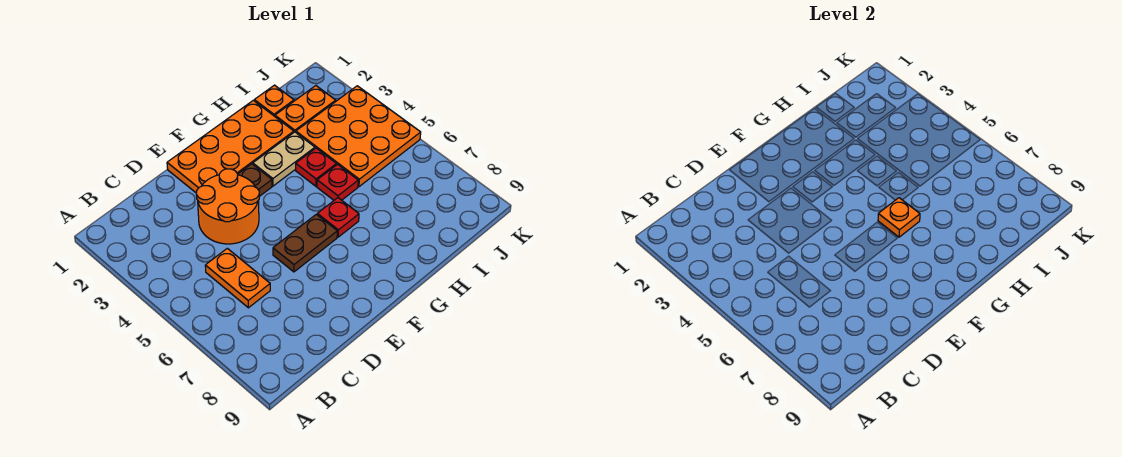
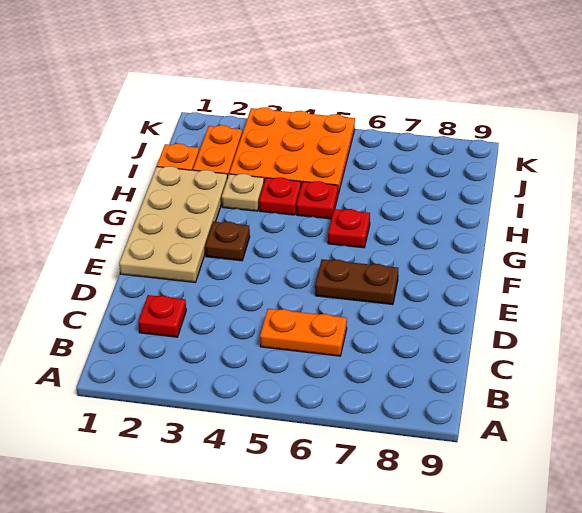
none -> red 1x1 plate [138,295,186,337]
orange 2x2 round brick [196,169,259,244] -> none
orange 2x4 plate [167,100,294,193] -> tan 2x4 plate [119,166,227,282]
brown 1x2 plate [273,214,337,272] -> brown 1x2 plate turned to [315,259,398,305]
tan 1x2 plate [253,132,315,186] -> tan 1x1 plate [222,174,264,211]
orange 1x1 plate [878,198,920,237] -> none

